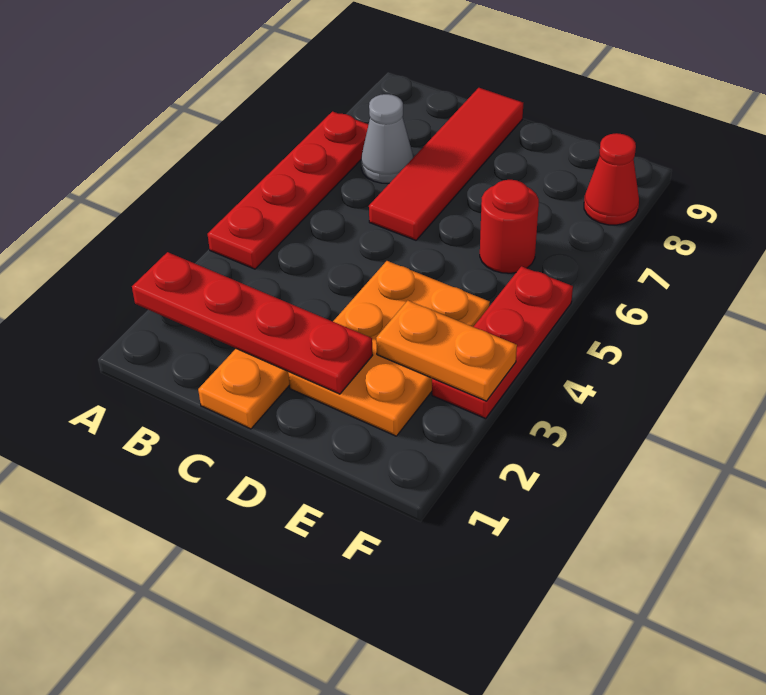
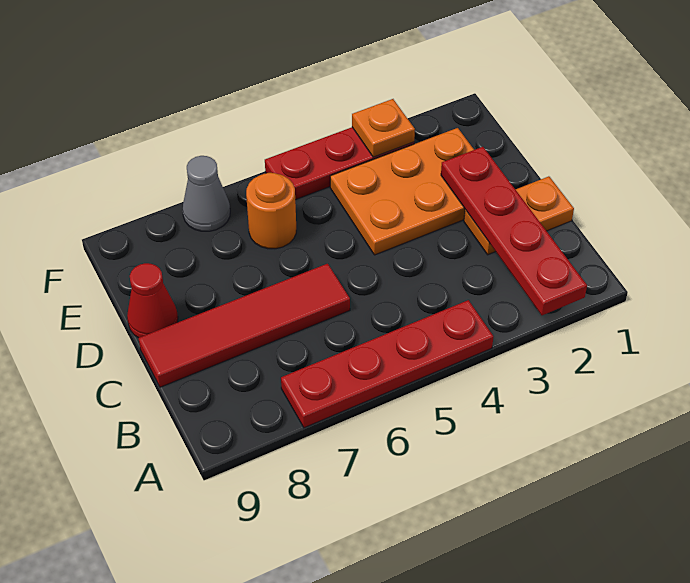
grey 1x1 cone [361,94,413,183] -> grey 1x1 cone moved to [183,156,230,231]
orange 1x2 plate [376,301,517,401] -> orange 1x1 plate [352,99,415,157]
red 1x1 round brick [480,180,539,273] -> orange 1x1 round brick [246,173,296,249]
red 1x1 cone [584,133,639,225] -> red 1x1 cone moved to [127,263,178,338]

